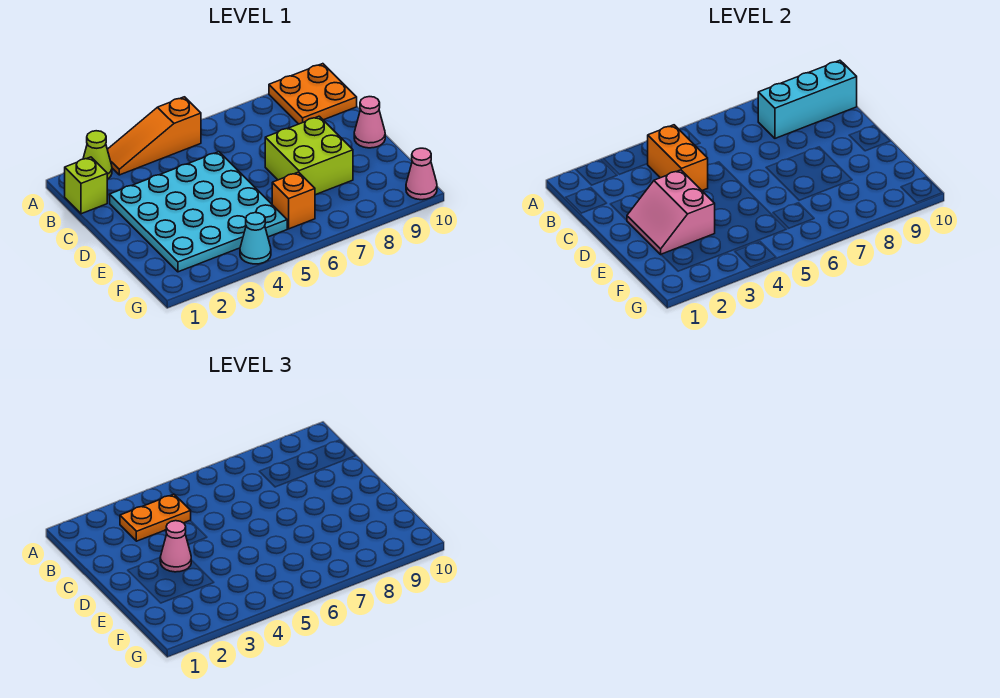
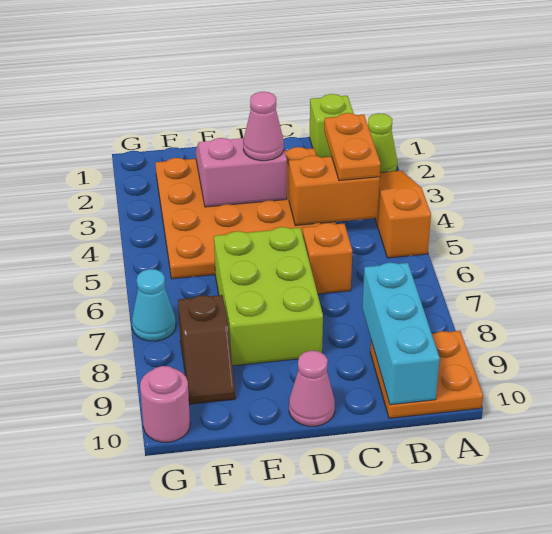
cyan 4x4 plate [110,152,287,272] -> orange 4x4 plate [155,147,336,279]
lime 2x2 brick [265,116,353,195] -> lime 2x3 brick [214,227,323,366]
orange 1x1 brick [272,172,315,229] -> orange 1x1 brick moved to [303,223,352,294]
none -> brown 1x2 slope [178,295,235,404]
cyan 1x1 cone [240,213,271,264] -> cyan 1x1 cone moved to [132,269,176,341]
pink 1x1 cone [406,148,437,200] -> pink 1x1 round brick [140,366,190,442]

